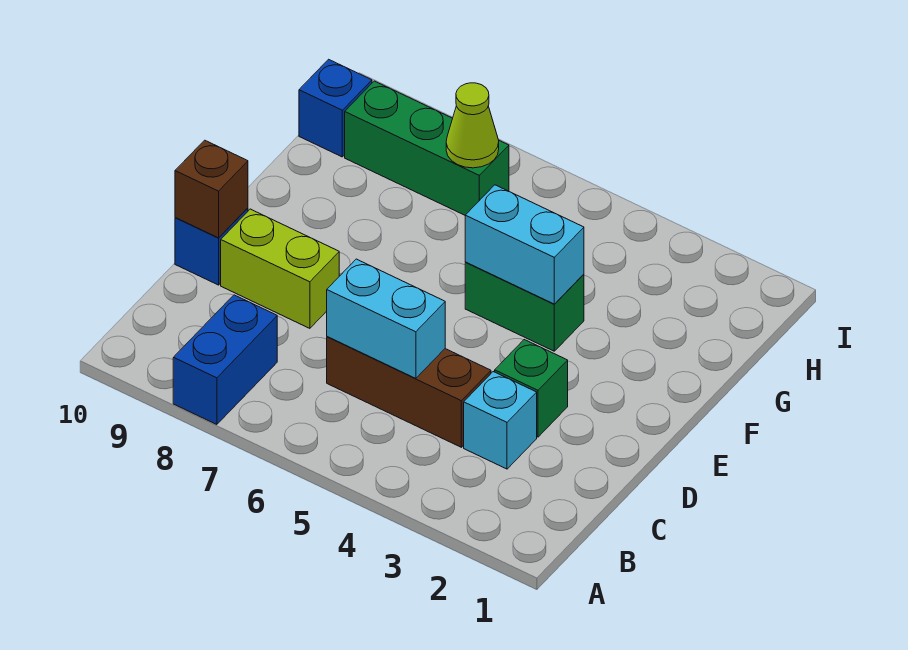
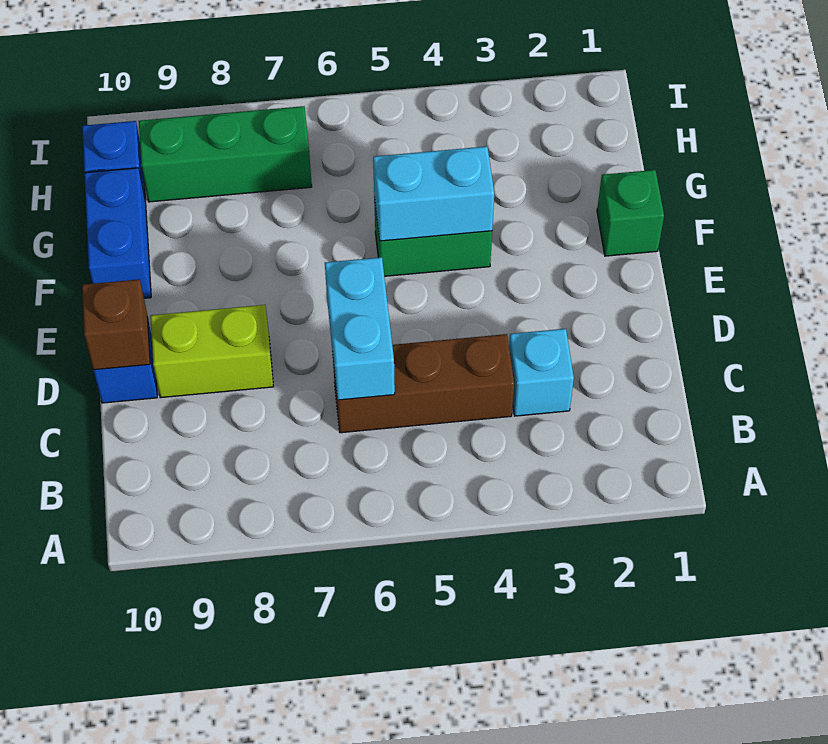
blue 1x2 brick [173,295,277,424] -> blue 1x2 brick moved to [84,168,151,298]
cyan 1x2 brick [327,259,445,378] -> cyan 1x2 brick turned to [325,257,395,400]
green 1x1 brick [495,340,568,437] -> green 1x1 brick moved to [597,170,664,256]
lime 1x1 cone [446,83,499,168] -> none

